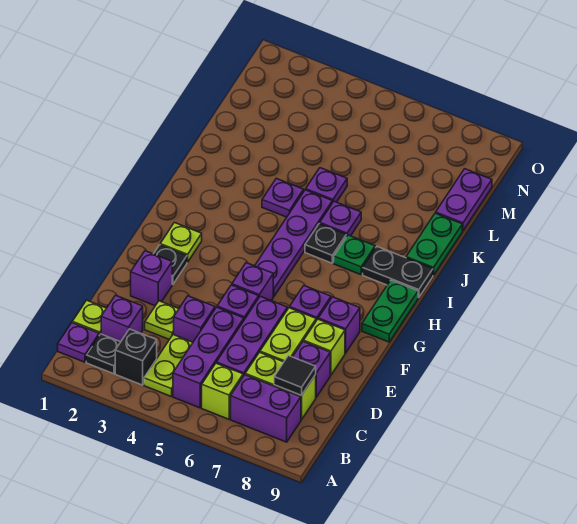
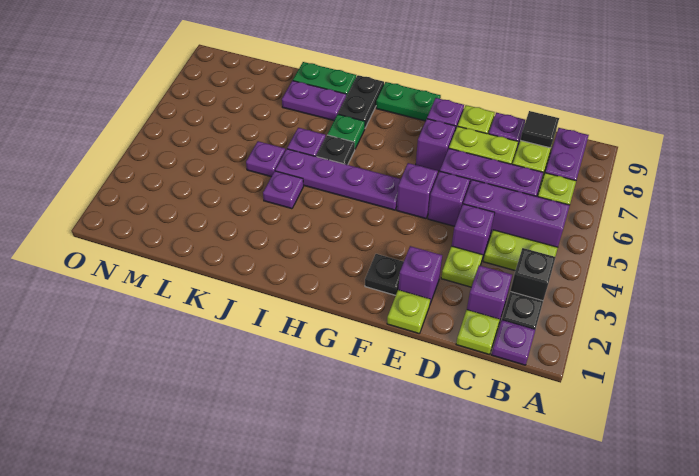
lime 1x1 plate [160,223,202,262] -> lime 1x1 plate moved to [387,290,430,334]
purple 1x2 plate [436,169,492,231] -> purple 1x2 plate moved to [282,81,346,120]

